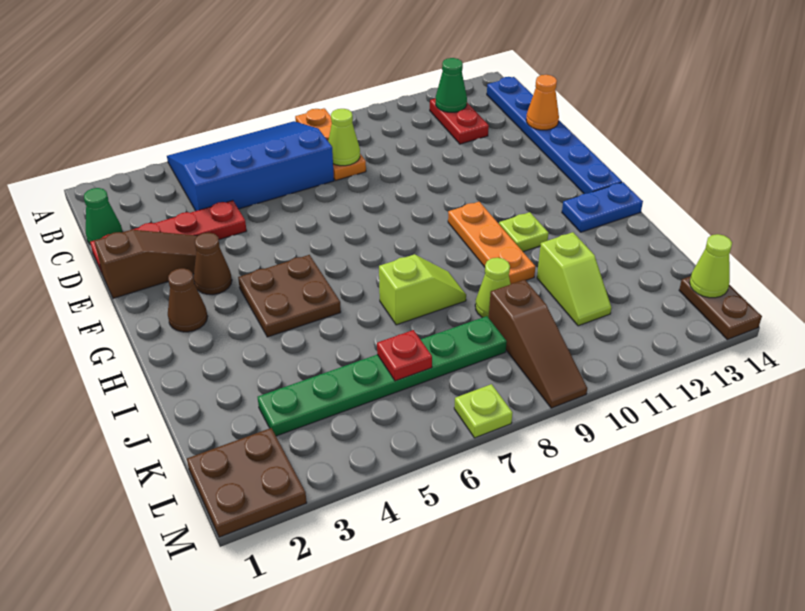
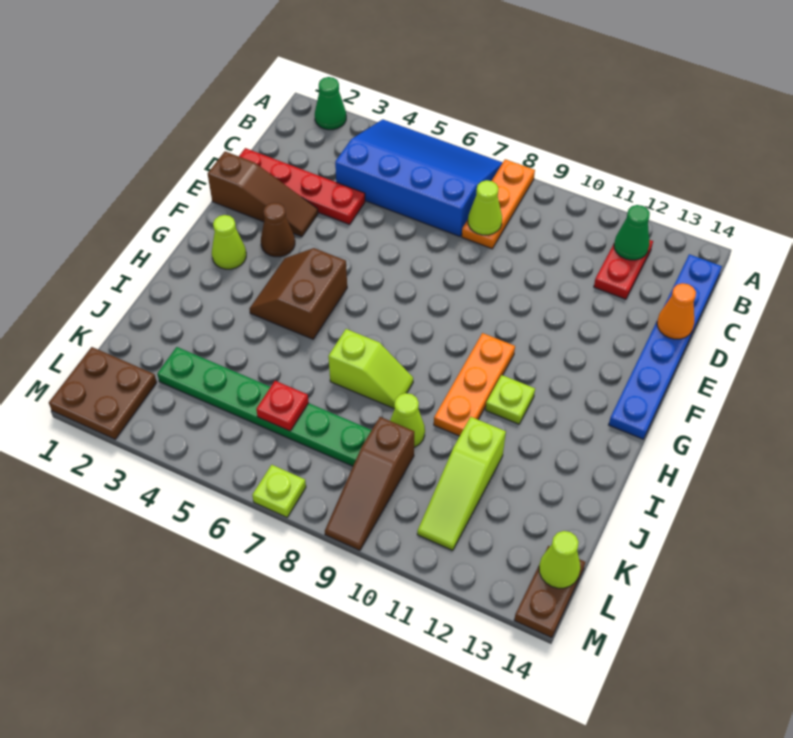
green 1x1 cone [84,188,123,245] -> green 1x1 cone moved to [315,77,346,130]
brown 1x1 cone [168,268,207,332] -> lime 1x1 cone [212,215,246,269]
brown 2x2 plate [238,255,341,337] -> brown 2x2 slope [249,248,347,339]
blue 1x2 plate [562,182,643,232] -> none
lime 1x2 slope [537,232,611,326] -> lime 1x3 slope [417,417,506,550]

